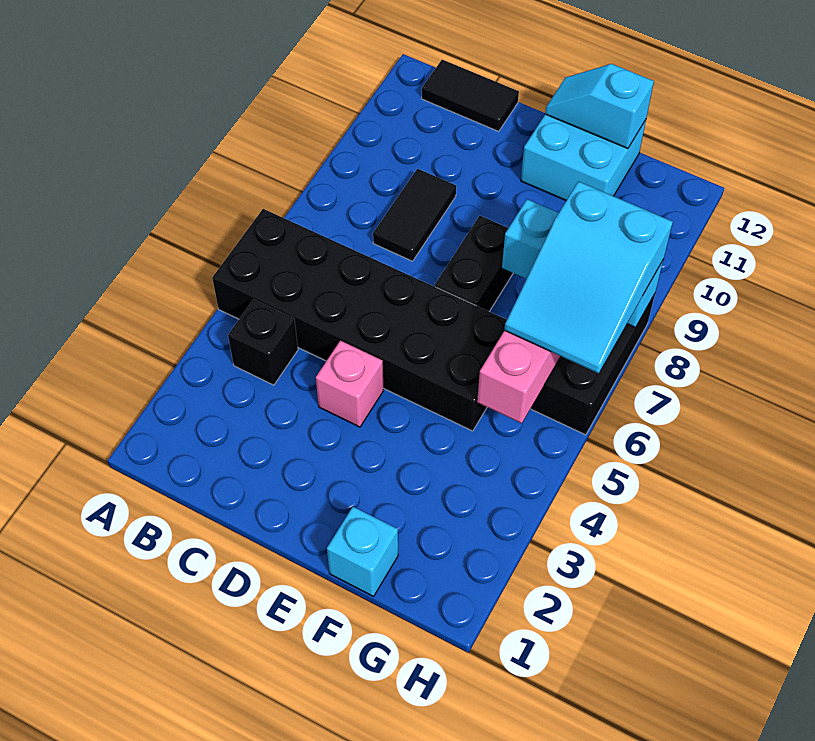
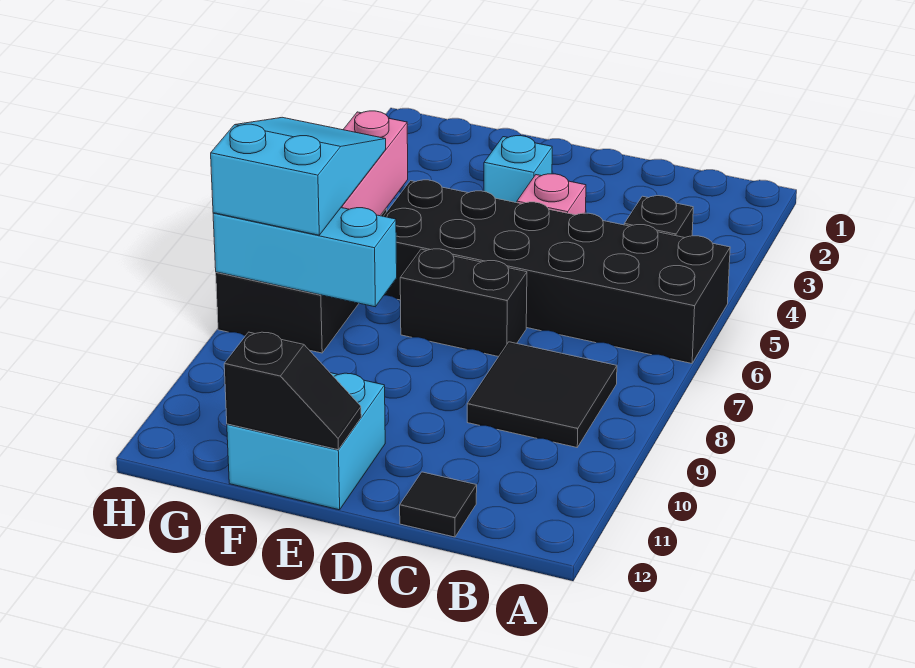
black 1x2 tile [422,60,519,131] -> black 1x1 tile [400,472,477,537]
black 1x2 tile [373,169,456,261] -> black 2x2 tile [467,342,617,447]
black 1x2 brick [435,216,513,311] -> black 1x2 brick turned to [400,249,527,357]
cyan 1x2 slope [545,64,654,149] -> black 1x2 slope [224,332,361,450]
cyan 1x1 brick [327,507,398,596] -> cyan 1x1 brick moved to [484,136,552,203]

